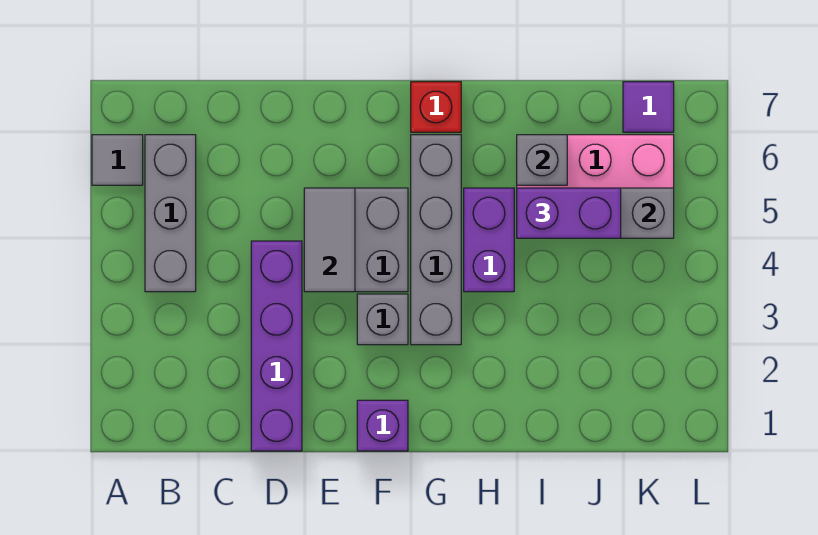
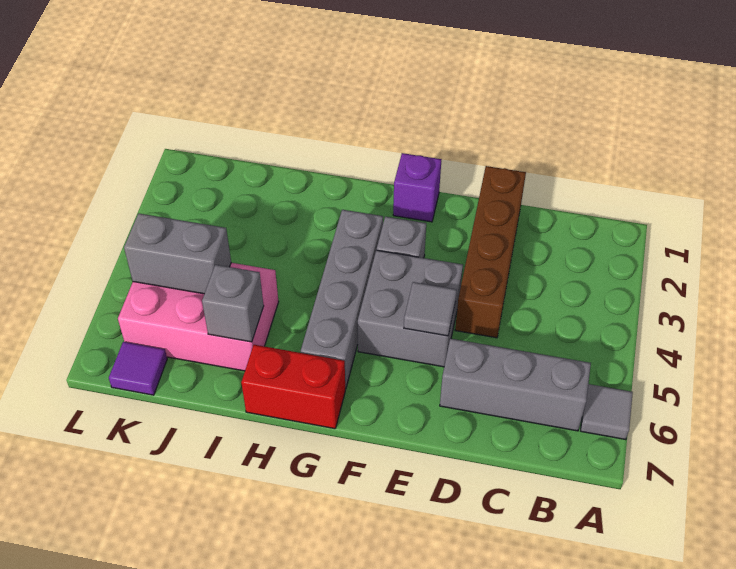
grey 1x3 brick [145,135,196,292] -> grey 1x3 brick turned to [440,339,591,431]
purple 1x4 brick [251,241,302,451] -> brown 1x4 brick [455,166,526,338]
grey 1x2 tile [304,188,355,292] -> grey 1x1 tile [404,282,457,336]
red 1x1 brick [411,82,461,132] -> red 1x2 brick [241,345,345,429]
purple 1x2 brick [464,188,514,292] -> none
purple 1x2 brick [517,188,621,238] -> none

